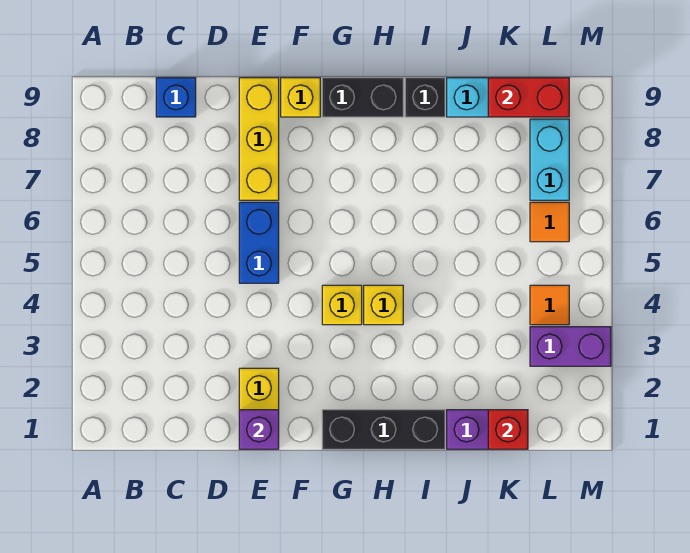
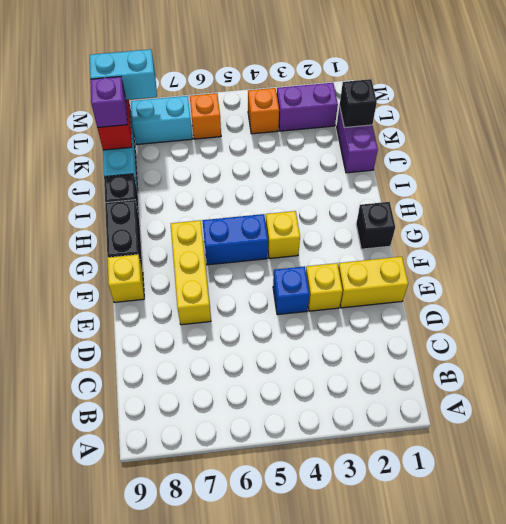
blue 1x1 brick [156,78,196,117] -> blue 1x1 brick moved to [273,266,309,315]
purple 1x1 brick [239,410,279,449] -> purple 1x1 brick moved to [90,77,127,127]
blue 1x2 brick [239,202,279,283] -> blue 1x2 brick moved to [202,214,268,265]
yellow 1x3 brick [239,78,279,200] -> yellow 1x3 brick turned to [171,220,211,325]
black 1x3 brick [322,410,445,449] -> black 1x1 brick [356,202,395,249]
yellow 1x1 brick [364,285,403,325] -> yellow 1x1 brick moved to [306,263,343,311]
red 1x1 brick [488,410,528,449] -> black 1x1 brick [340,79,377,128]
purple 1x2 brick [530,327,611,366] -> purple 1x2 brick turned to [277,83,338,131]
orange 1x1 tile [530,285,569,325] -> orange 1x1 brick [248,88,279,134]
orange 1x1 tile [530,202,569,242] -> orange 1x1 brick [190,93,221,139]
none -> cyan 1x2 brick [90,49,157,100]

